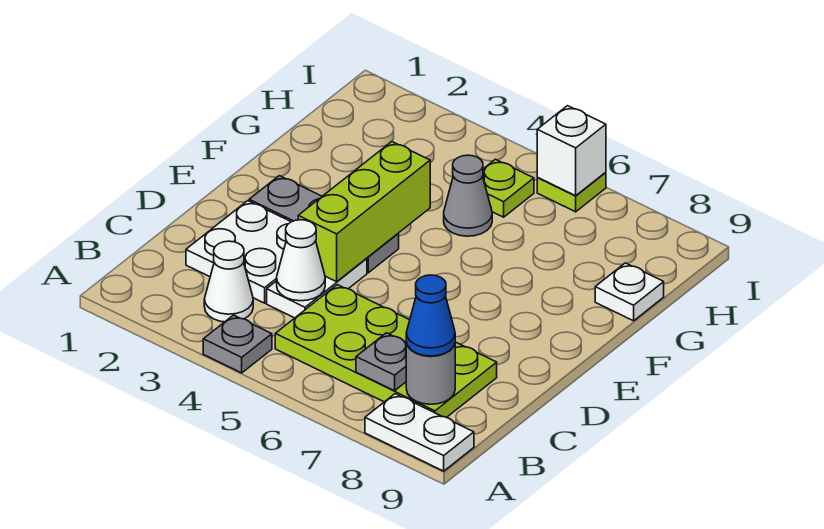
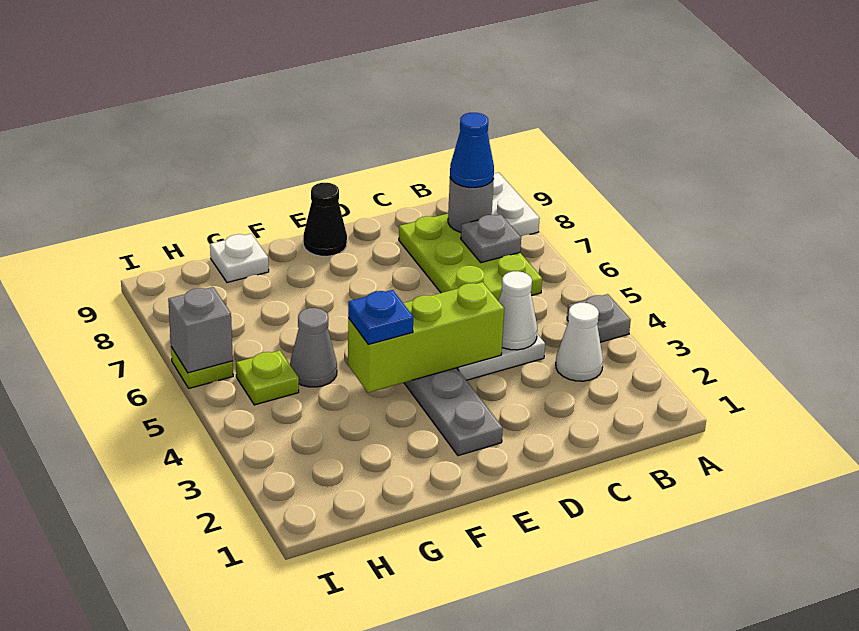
lime 2x4 plate [275,285,497,418] -> lime 2x3 plate [399,214,542,301]
white 2x2 plate [186,201,291,303] -> none
none -> black 1x1 cone [303,183,347,256]
none -> blue 1x1 plate [348,290,413,344]
white 1x1 brick [537,106,606,196] -> grey 1x1 brick [168,287,233,373]

